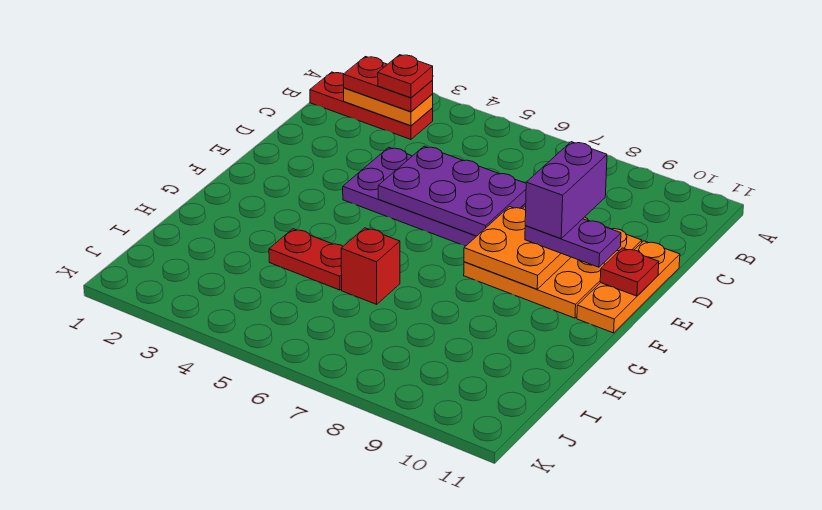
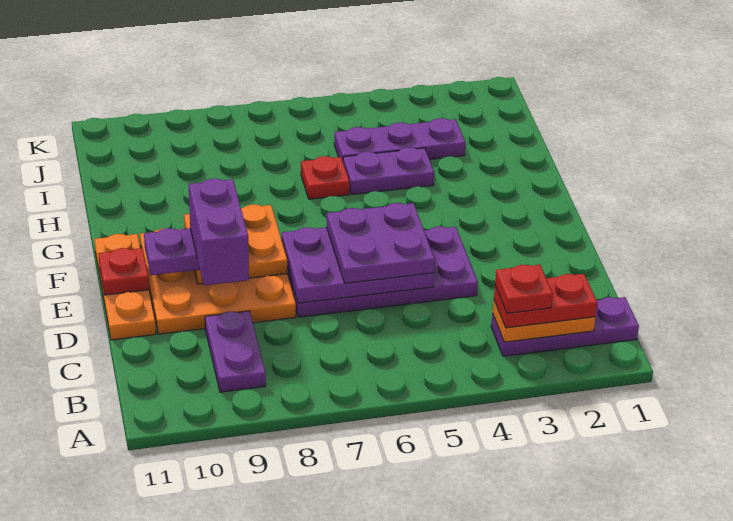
red 1x3 plate [310,72,433,139] -> purple 1x3 plate [491,297,639,356]
none -> purple 1x2 plate [205,311,266,392]
none -> purple 2x2 plate [326,203,435,283]
red 1x2 plate [269,229,343,290] -> purple 1x2 plate [343,147,434,195]
red 1x1 brick [341,228,400,304] -> red 1x1 plate [301,156,350,199]
none -> purple 1x3 plate [334,118,466,160]

